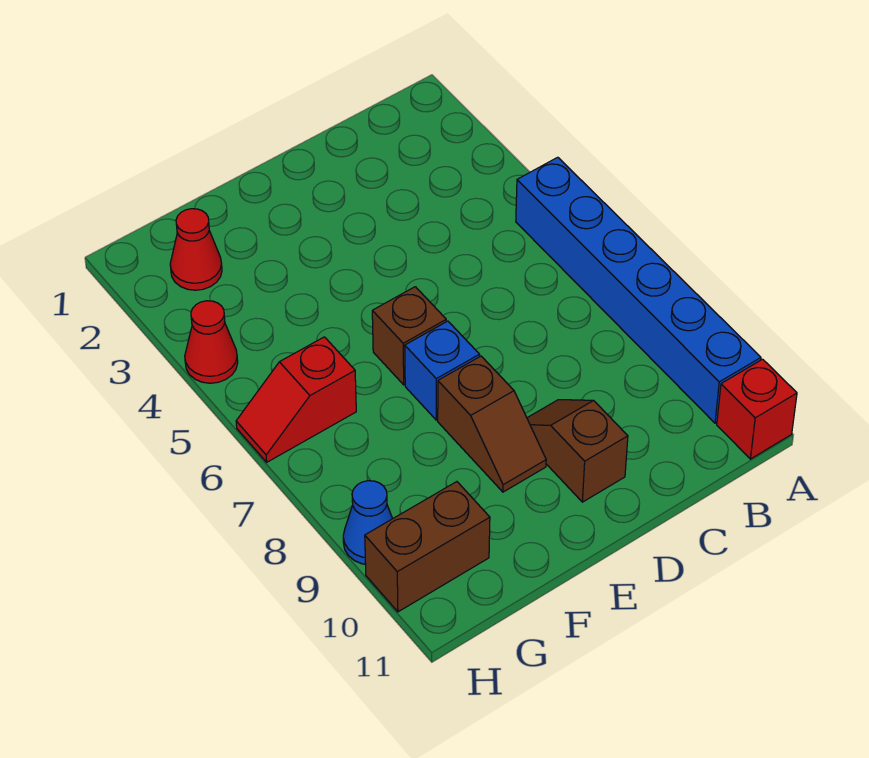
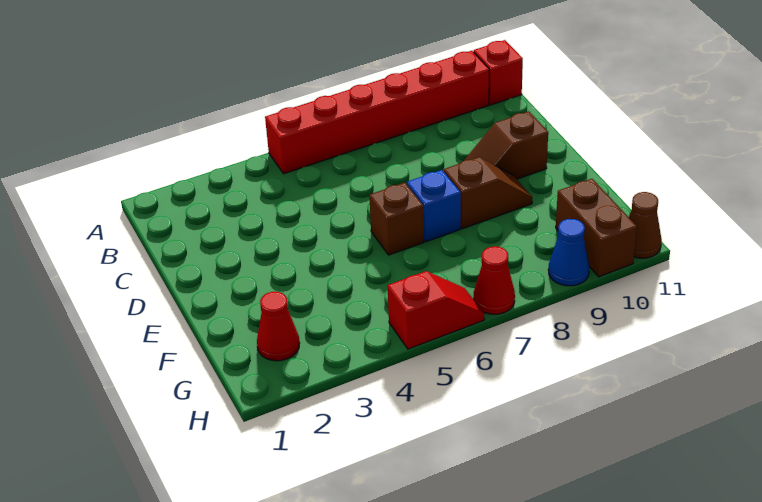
blue 1x6 brick [516,157,761,423] -> red 1x6 brick [265,51,489,174]
red 1x2 slope [236,337,356,462] -> red 1x2 slope turned to [387,271,484,349]
red 1x1 cone [185,301,238,383] -> red 1x1 cone moved to [474,246,515,314]
none -> brown 1x1 cone [629,192,662,258]

